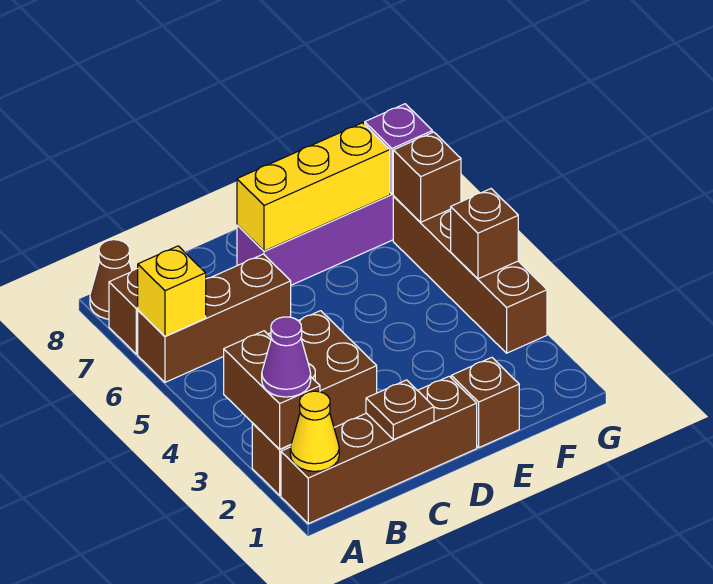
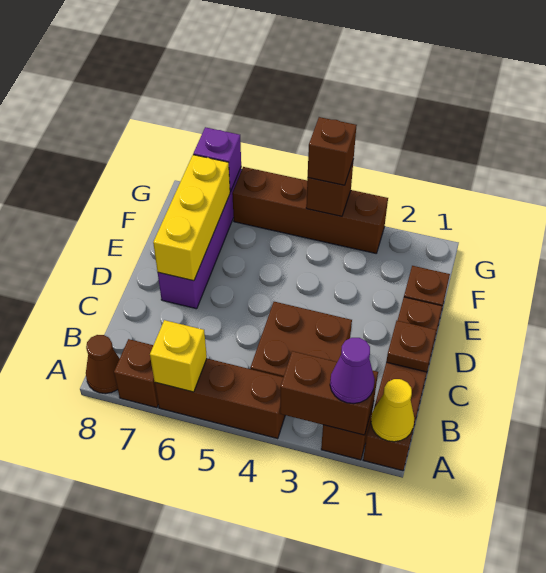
brown 1x3 brick [138,254,291,382] -> brown 1x3 brick turned to [155,359,285,439]
brown 1x1 brick [393,132,461,222] -> brown 1x1 brick moved to [308,117,357,185]

